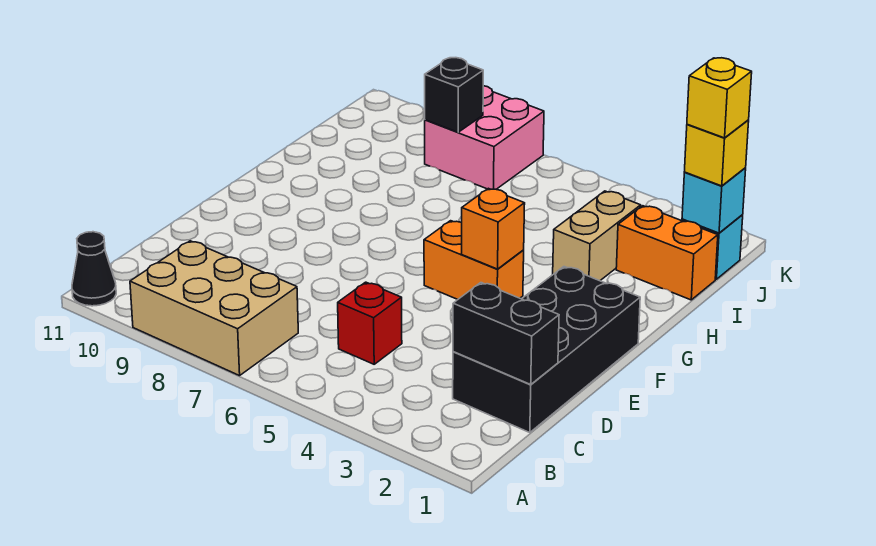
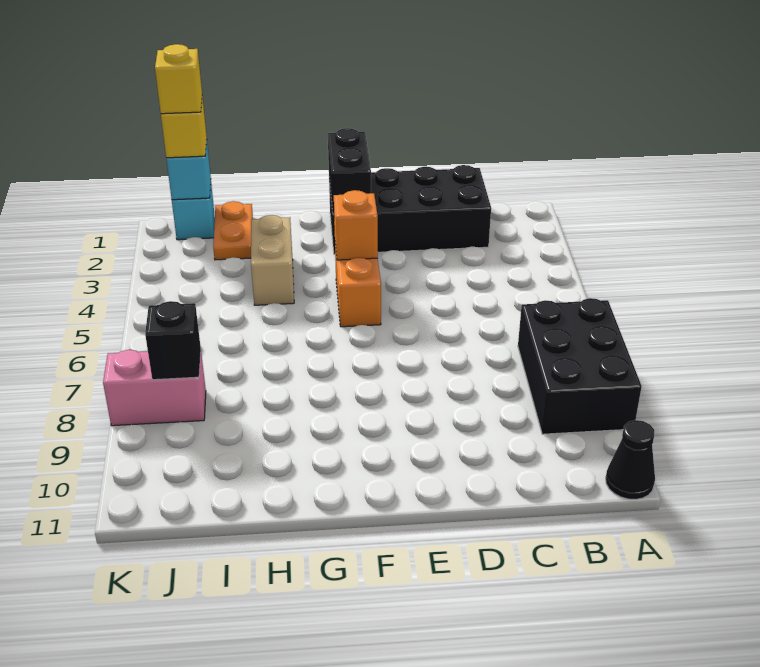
tan 2x3 brick [130,241,298,376] -> black 2x3 brick [518,298,642,434]
black 1x2 brick [453,283,559,384] -> black 1x2 brick moved to [328,128,371,214]
red 1x1 brick [338,282,402,364] -> none
tan 1x2 brick [553,191,641,281] -> tan 1x2 brick turned to [251,215,294,305]
orange 1x2 brick [616,206,718,300] -> orange 1x2 plate [213,201,253,260]
pink 2x2 brick [425,86,544,189] -> pink 1x2 brick [103,350,206,426]

